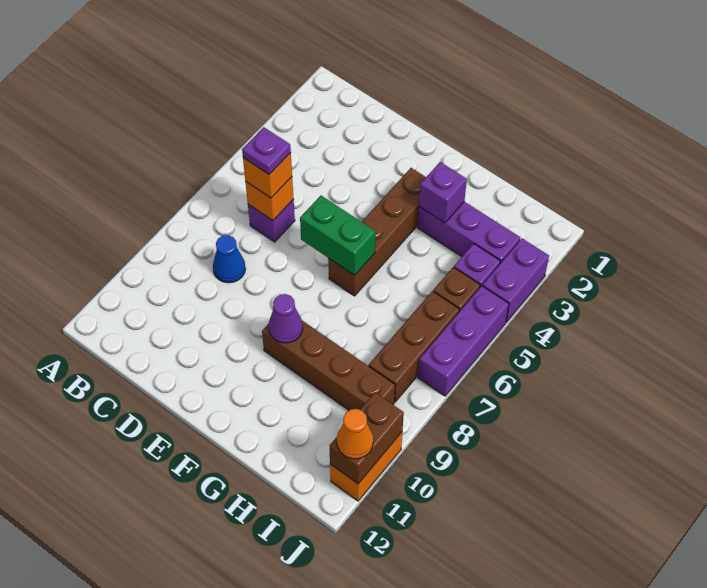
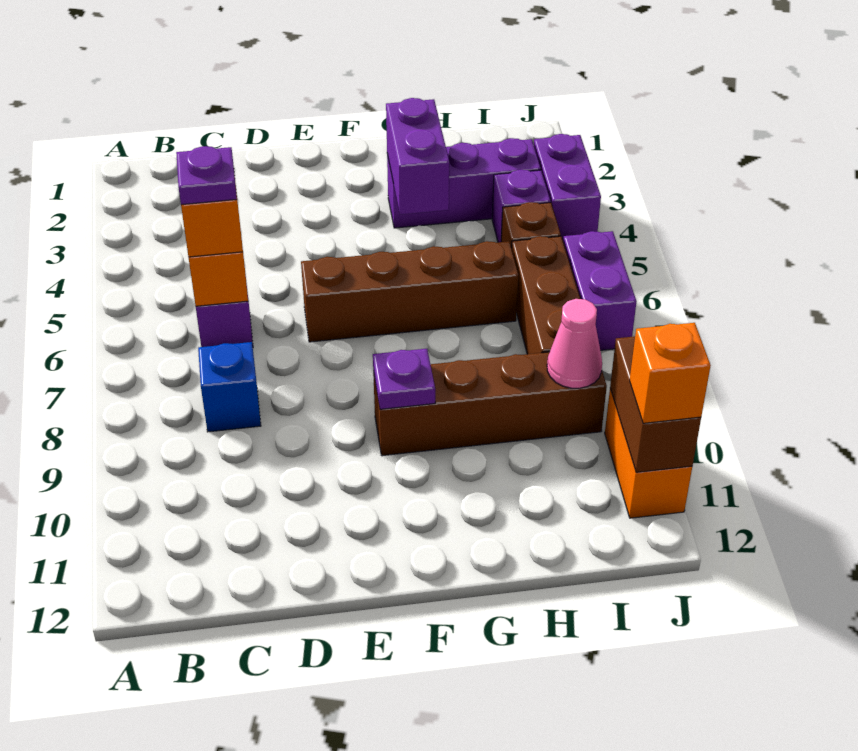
blue 1x1 cone [213,235,246,283] -> blue 1x1 brick [198,342,261,432]
green 1x2 brick [300,196,375,275] -> none
brown 1x4 brick [328,168,426,296] -> brown 1x4 brick turned to [301,241,518,342]
purple 1x1 cone [269,294,303,343] -> purple 1x1 plate [373,349,435,409]
purple 1x1 brick [419,162,467,223] -> purple 1x2 brick [386,98,449,215]
none -> pink 1x1 cone [547,299,602,388]
purple 1x3 brick [418,286,509,396] -> purple 1x2 brick [563,231,637,350]
orange 1x1 cone [337,409,373,459] -> orange 1x1 brick [630,323,711,423]

